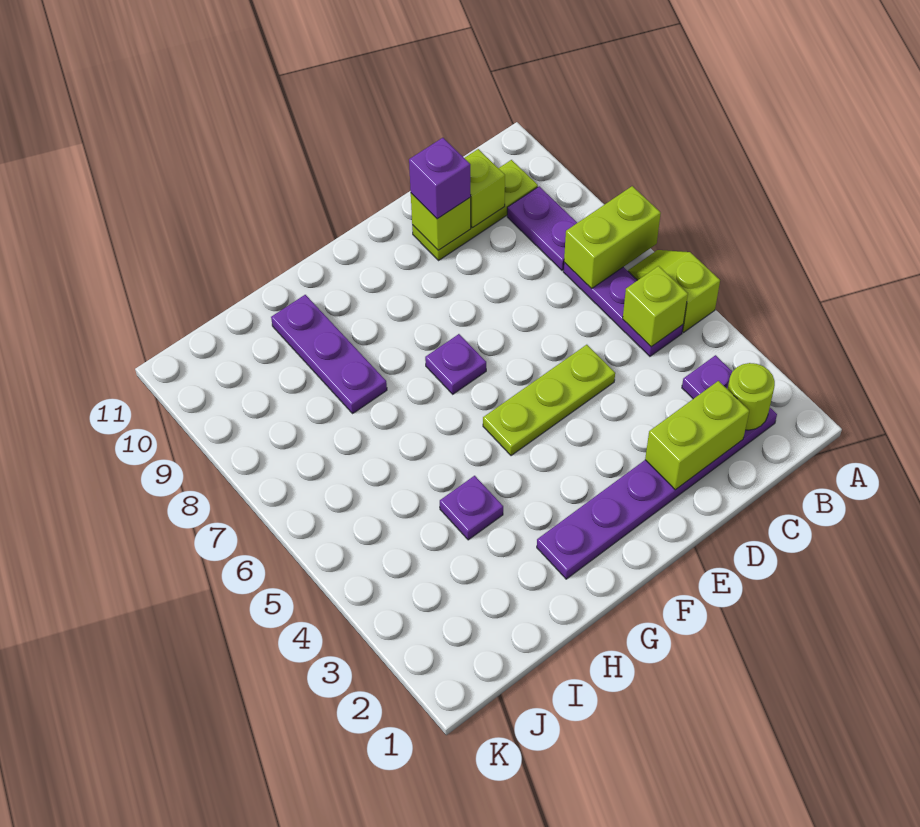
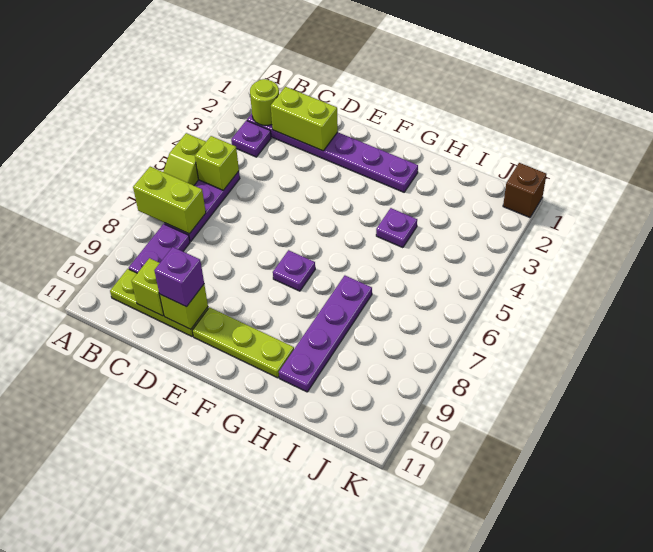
lime 1x3 plate [483,345,615,456] -> lime 1x3 plate moved to [193,307,294,378]
purple 1x3 plate [271,295,387,413] -> purple 1x4 plate [279,276,372,392]
none -> brown 1x1 brick [503,163,547,218]

